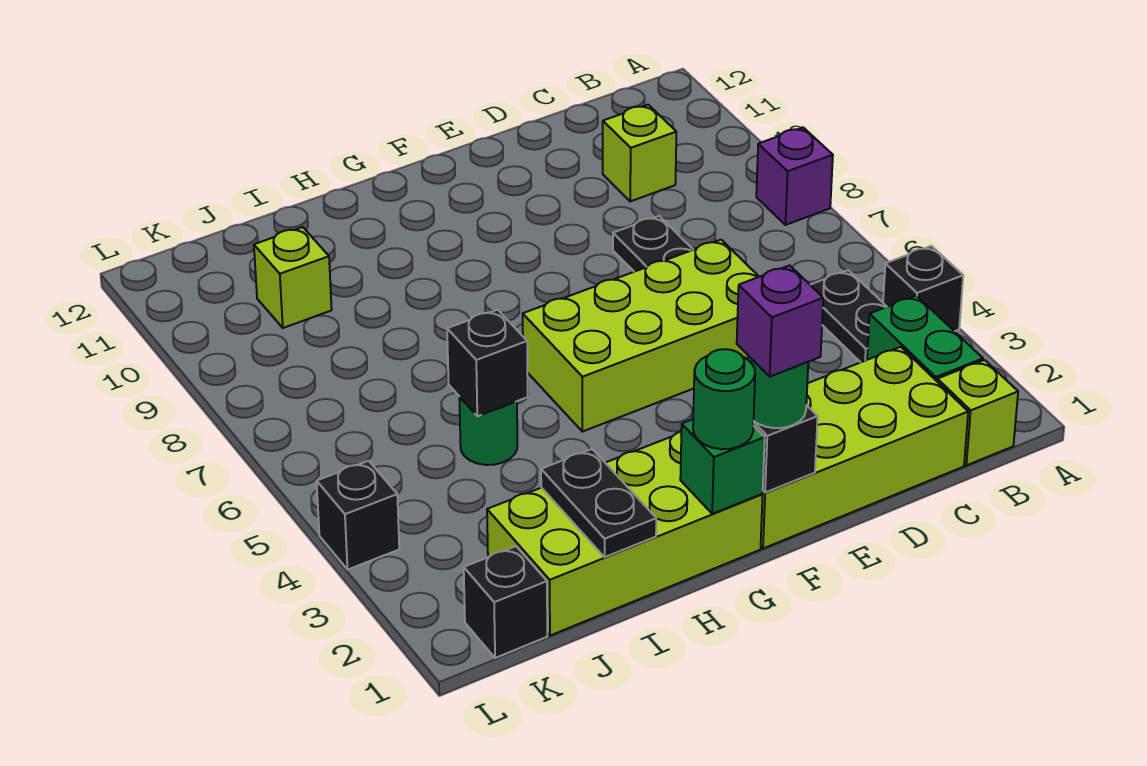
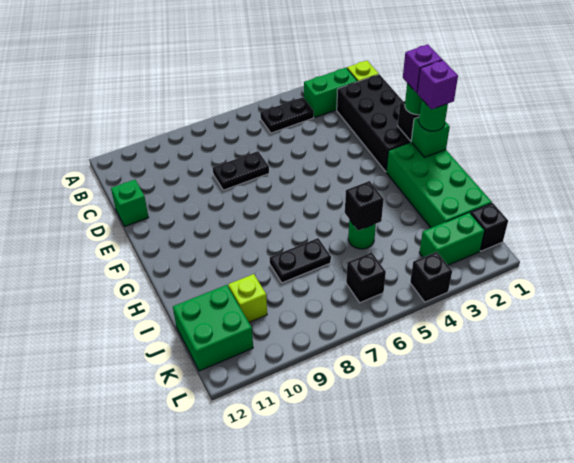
black 1x1 brick [883,246,963,331] -> black 1x1 brick moved to [346,252,386,303]
purple 1x1 brick [756,128,833,225] -> purple 1x1 brick moved to [417,60,458,109]
lime 2x4 brick [761,347,968,548] -> black 2x4 brick [337,74,411,171]
lime 1x1 brick [603,105,676,201] -> none
lime 2x4 brick [523,240,759,432] -> none
none -> green 1x1 brick [111,180,149,226]
lime 2x4 brick [487,432,763,636] -> green 2x4 brick [386,142,492,228]
black 1x2 plate [541,449,656,557] -> black 1x2 plate moved to [270,238,331,283]
none -> green 2x2 brick [173,285,253,371]
none -> green 1x2 brick [419,212,485,265]

